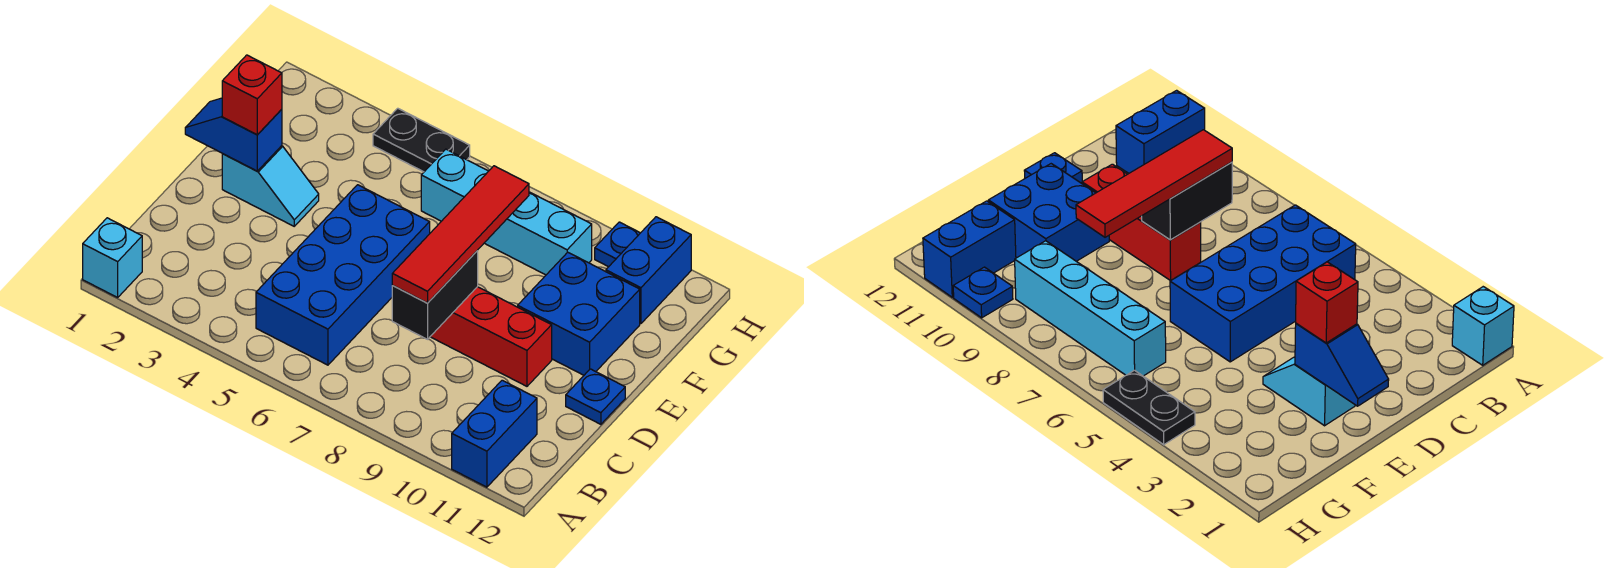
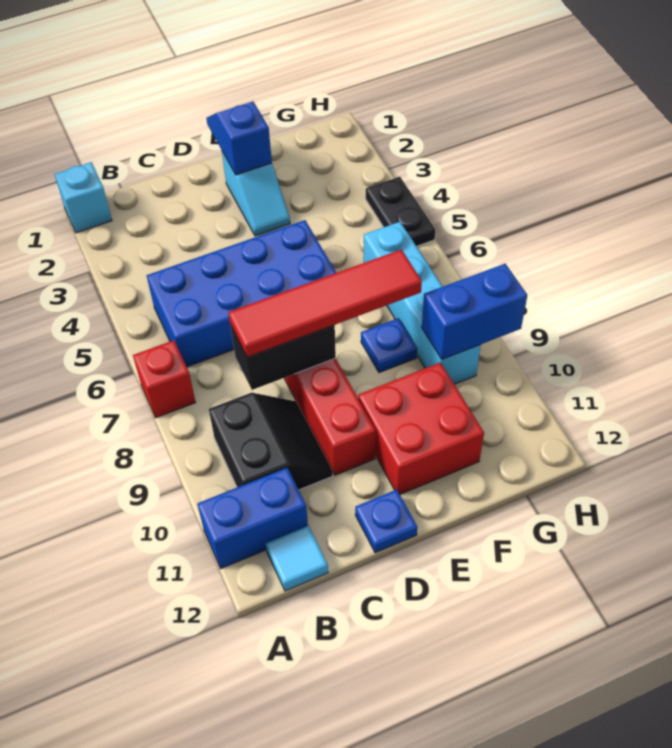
none -> black 2x2 slope [209,393,333,490]
none -> cyan 1x1 tile [266,526,328,591]
red 1x1 brick [222,55,282,135] -> red 1x1 brick moved to [133,340,196,418]
blue 2x2 brick [518,252,640,375] -> red 2x2 brick [358,363,484,494]
blue 1x2 brick [606,217,691,324] -> blue 1x2 brick moved to [422,264,527,359]
blue 1x1 plate [595,222,640,267] -> blue 1x1 plate moved to [361,318,417,373]

